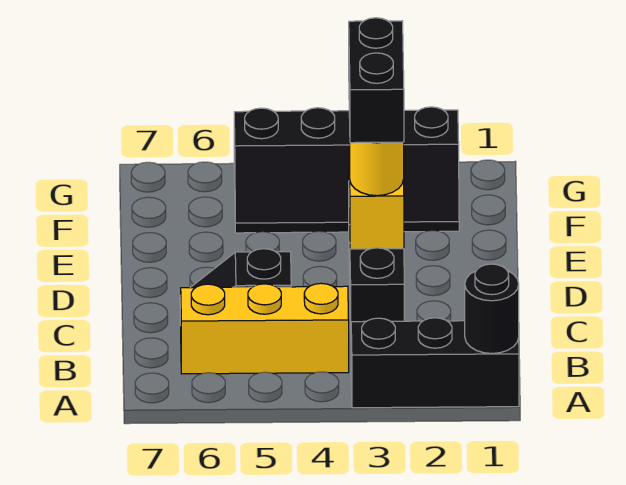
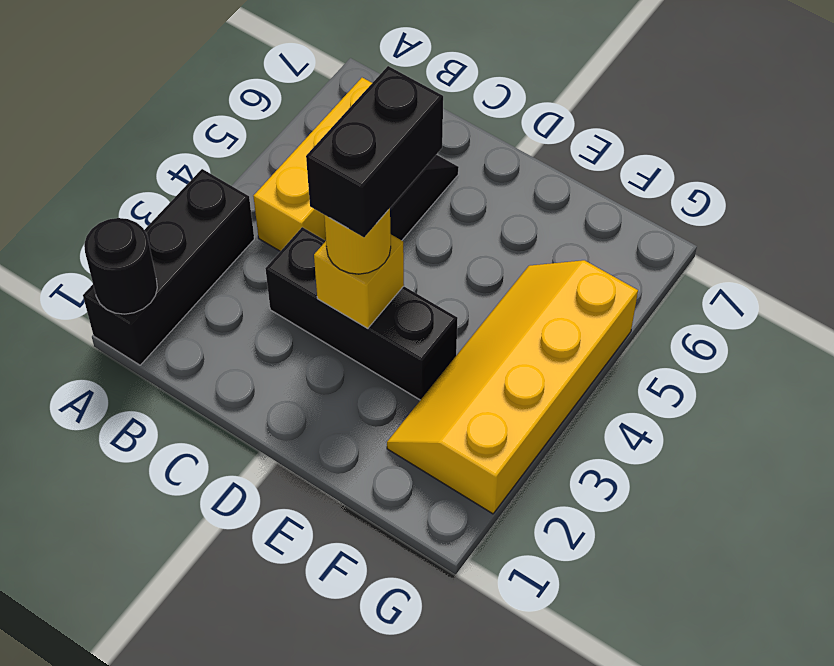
black 1x2 brick [349,18,404,143] -> black 1x2 brick turned to [306,66,443,237]
black 2x4 slope [234,107,459,233] -> yellow 2x4 slope [387,260,638,514]

